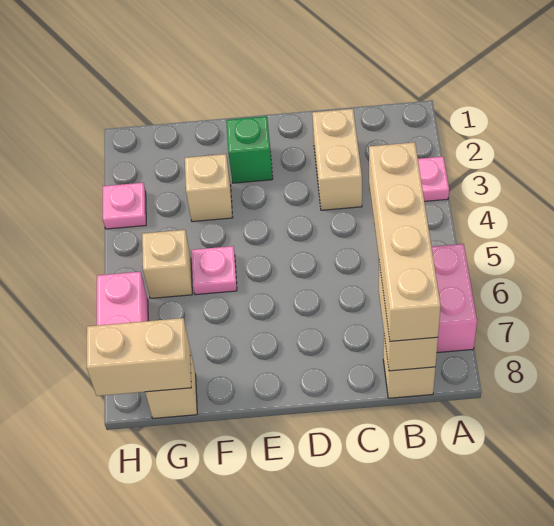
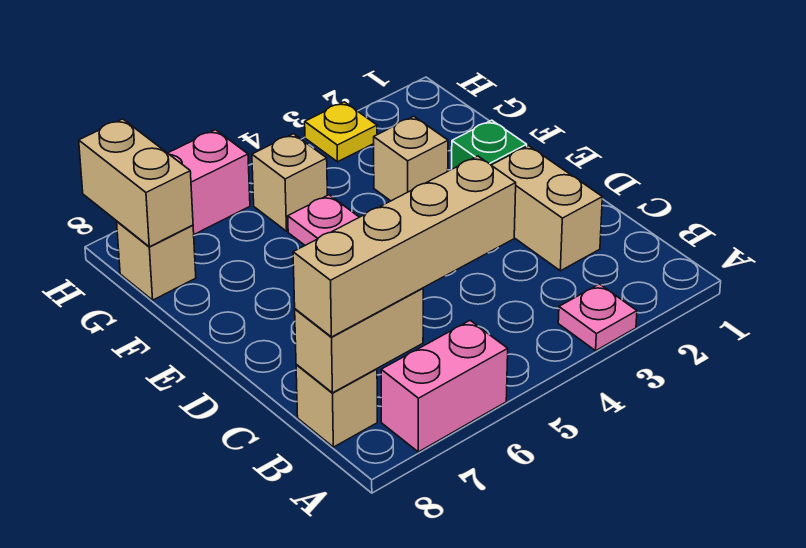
tan 1x2 brick [312,109,362,210] -> tan 1x2 brick turned to [491,146,602,271]
pink 1x1 plate [103,183,146,229] -> yellow 1x1 plate [305,102,377,162]

